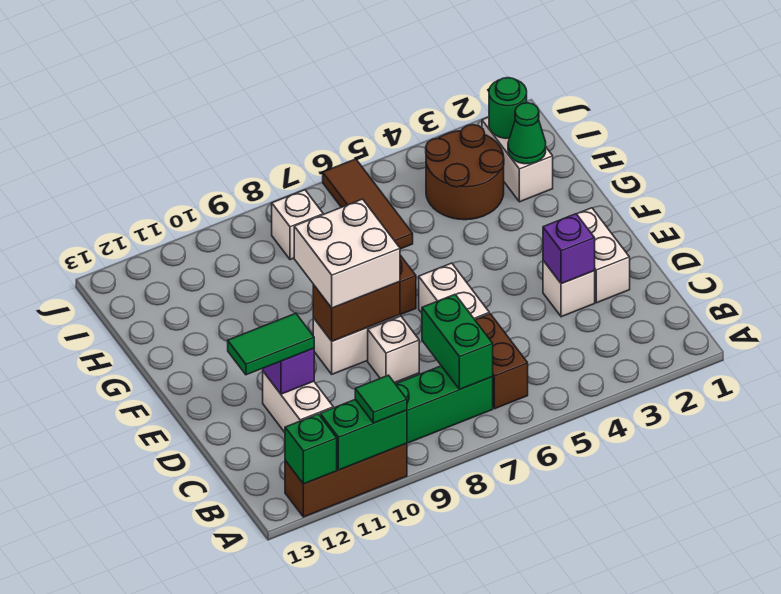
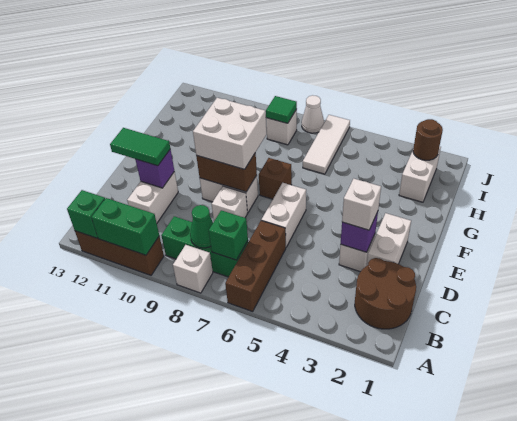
none -> white 1x1 brick [173,245,213,293]
green 1x1 tile [355,375,407,423] -> green 1x1 tile moved to [266,96,297,123]
brown 1x2 brick [475,314,528,409] -> brown 1x3 brick [225,221,286,312]
green 1x2 brick [422,294,493,389] -> green 1x1 brick [209,210,248,260]
none -> white 1x1 brick [342,179,381,230]
green 1x1 cone [508,103,546,164] -> green 1x1 cone moved to [190,205,213,248]
brown 2x2 round brick [426,125,504,220] -> brown 2x2 round brick moved to [355,258,416,329]
brown 1x3 tile [323,159,413,249] -> white 1x3 tile [303,115,350,174]
green 1x1 round brick [489,78,527,139] -> brown 1x1 round brick [413,119,443,160]
none -> white 1x1 cone [302,95,324,133]

